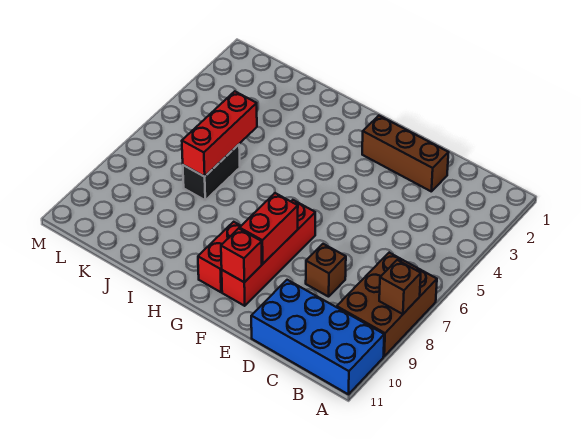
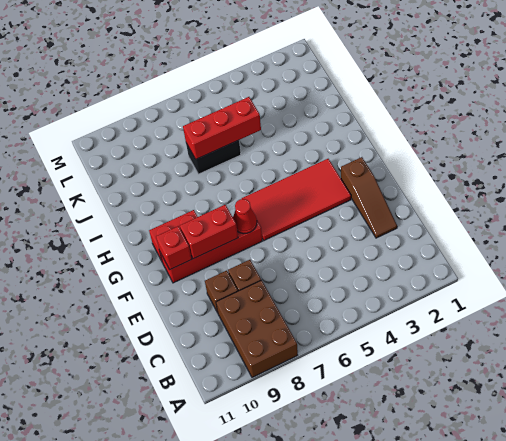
brown 2x3 brick [337,253,437,356] -> brown 2x3 brick turned to [216,280,298,377]
brown 1x1 brick [379,260,421,314] -> brown 1x1 brick moved to [205,271,238,313]
blue 2x4 brick [251,280,384,394] -> none
brown 1x3 brick [362,116,449,191] -> brown 1x3 slope [341,157,397,238]
none -> red 2x4 tile [242,159,351,240]
none -> red 1x1 cone [233,199,257,234]

